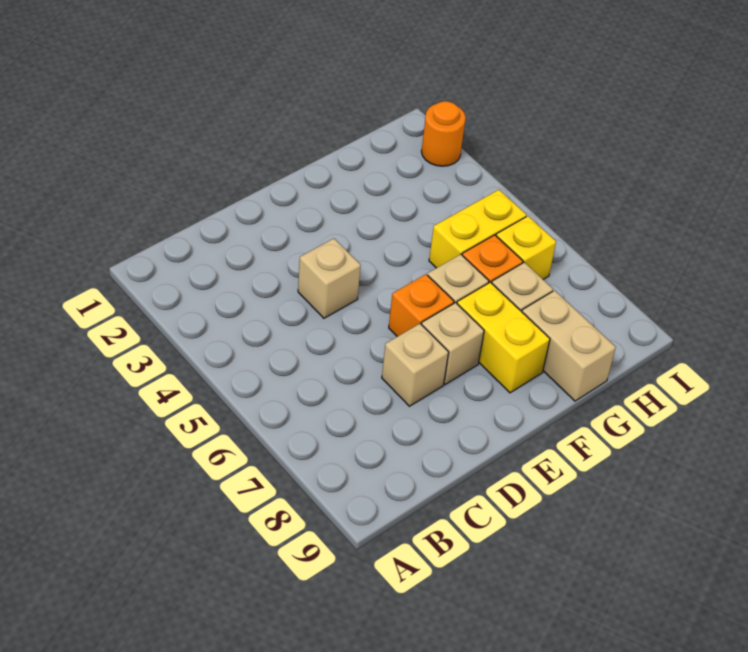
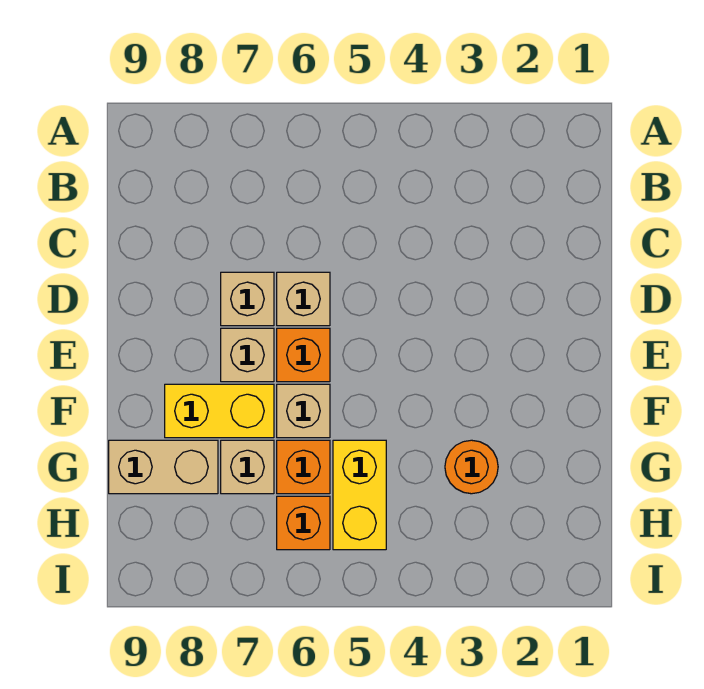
tan 1x1 brick [298,238,361,318] -> tan 1x1 brick moved to [277,272,330,326]
yellow 1x1 brick [496,216,556,279] -> orange 1x1 brick [277,496,330,550]
orange 1x1 round brick [421,101,466,166] -> orange 1x1 round brick moved to [445,440,498,494]

